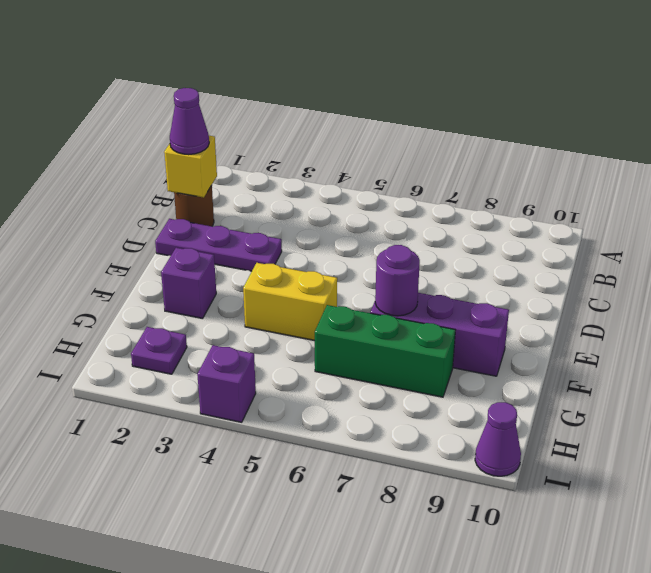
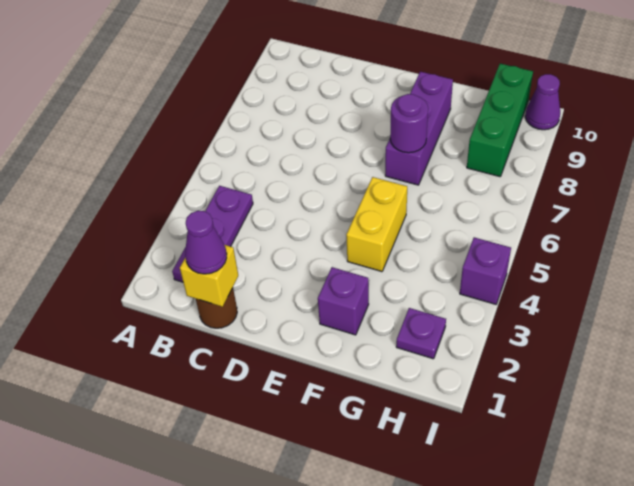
purple 1x3 plate [155,219,282,272] -> purple 1x3 plate moved to [172,186,253,282]
green 1x3 brick [315,305,455,397] -> green 1x3 brick moved to [467,64,533,177]

